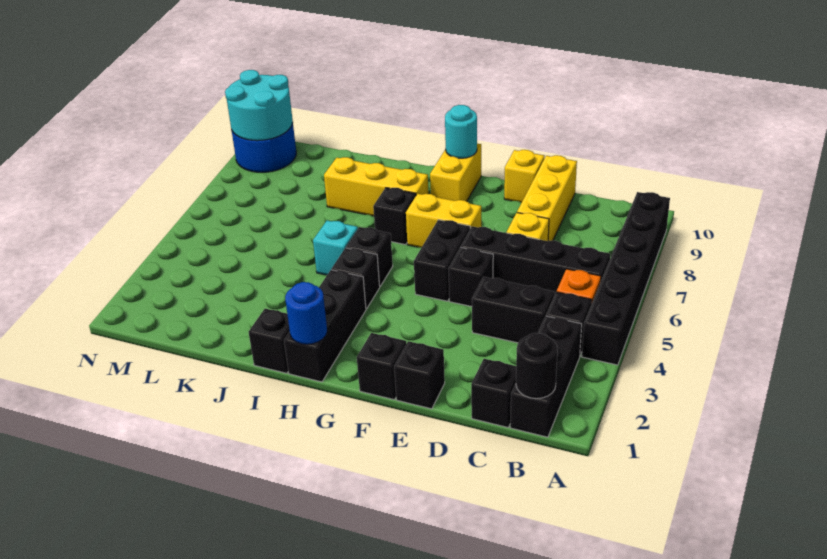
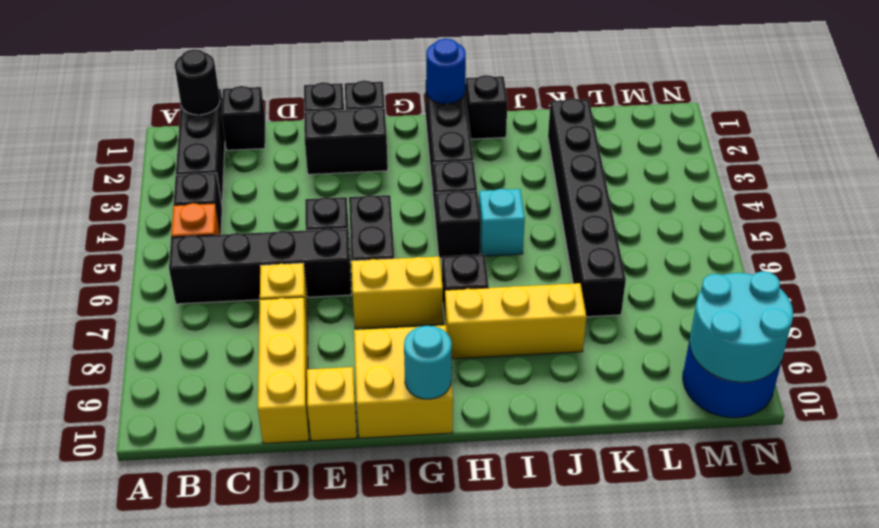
black 1x6 brick [582,192,670,365] -> black 1x6 brick moved to [548,98,626,317]
black 1x2 brick [472,277,554,343] -> black 1x2 brick moved to [304,108,388,175]
yellow 1x2 brick [430,144,481,201] -> yellow 2x2 brick [354,325,453,438]

